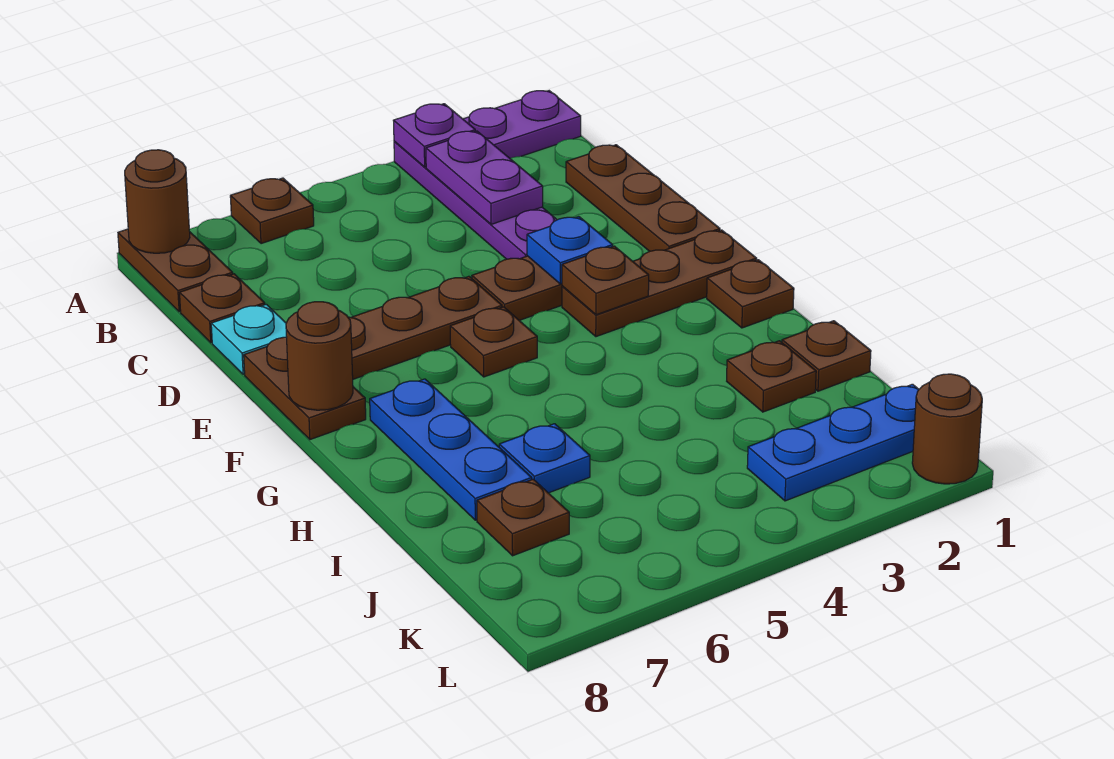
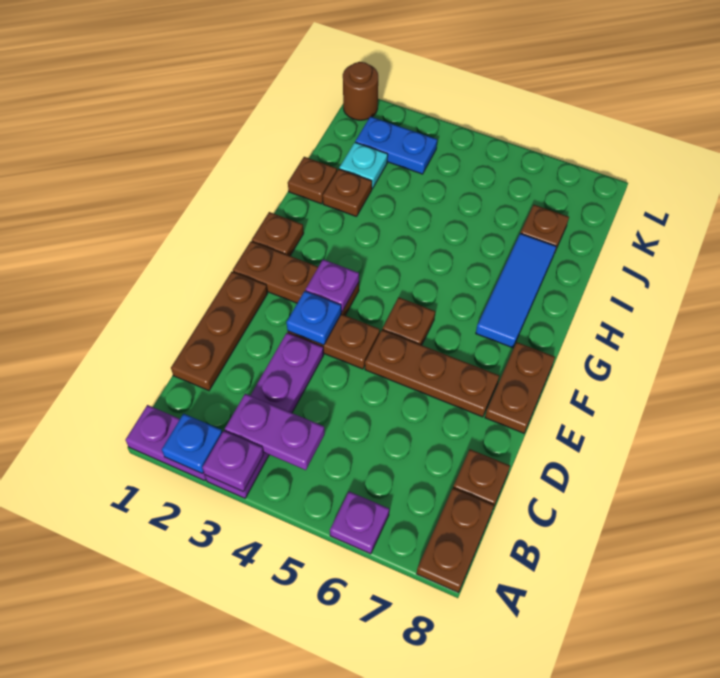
brown 1x1 plate [230,178,314,244] -> purple 1x1 plate [330,492,389,554]
brown 1x1 round brick [125,150,190,253] -> none
purple 1x2 plate [426,131,543,224] -> purple 1x2 plate turned to [225,394,325,470]
cyan 1x1 plate [211,304,286,374] -> cyan 1x1 plate moved to [339,142,388,189]
brown 1x1 plate [562,246,649,315] -> purple 1x1 plate [305,259,359,312]
brown 1x1 round brick [286,302,353,410] -> none
blue 1x3 plate [370,379,532,520] -> blue 1x3 tile [476,234,556,348]
blue 1x1 plate [499,424,590,493] -> blue 1x1 plate moved to [162,414,222,474]
blue 1x3 plate [747,384,919,501] -> blue 1x2 plate [355,117,437,174]

